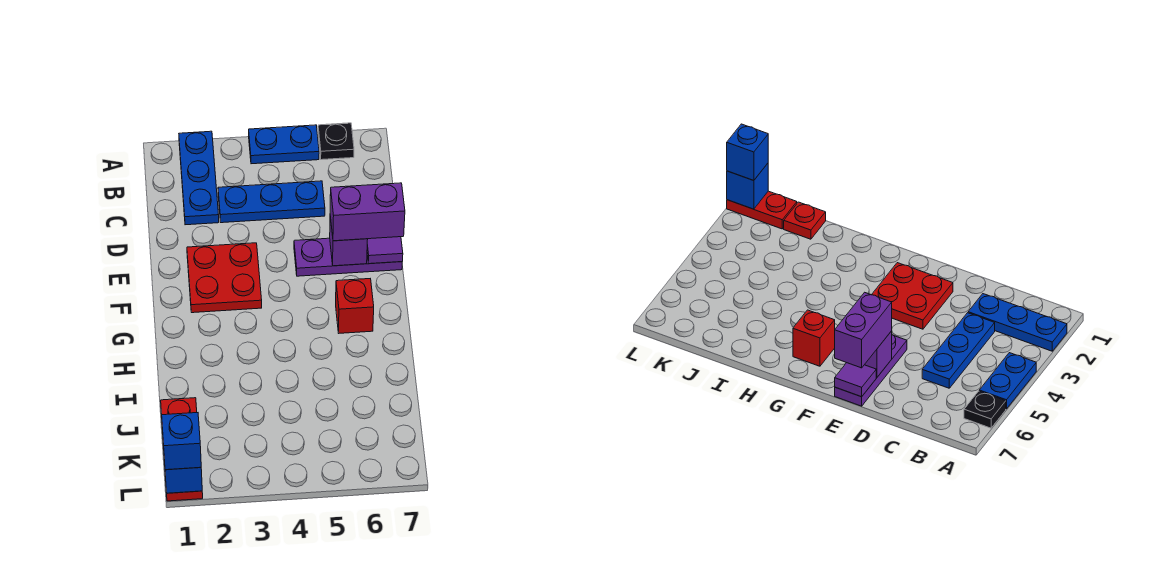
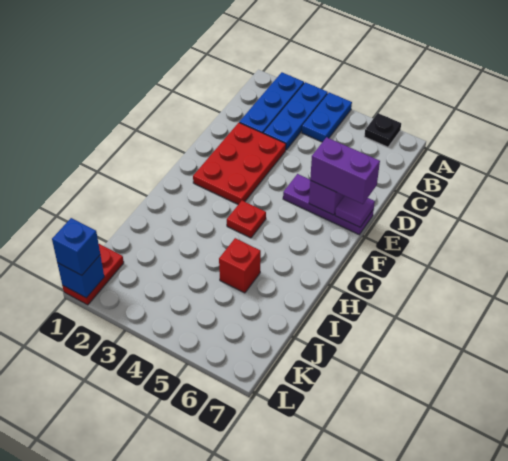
blue 1x2 plate [249,125,319,164] -> blue 1x2 plate turned to [302,92,352,142]
blue 1x3 plate [218,181,325,223] -> blue 1x3 plate turned to [263,82,328,150]
red 2x2 plate [187,243,262,313] -> red 2x3 plate [193,123,286,204]
red 1x1 brick [336,279,374,333] -> red 1x1 brick moved to [219,238,261,293]
red 1x1 plate [161,398,197,429] -> red 1x1 plate moved to [227,201,266,238]

